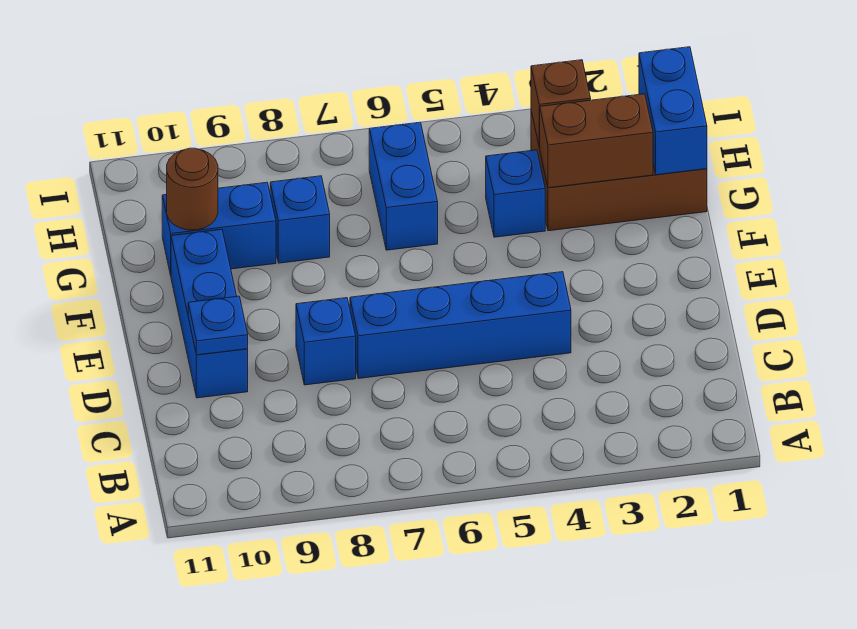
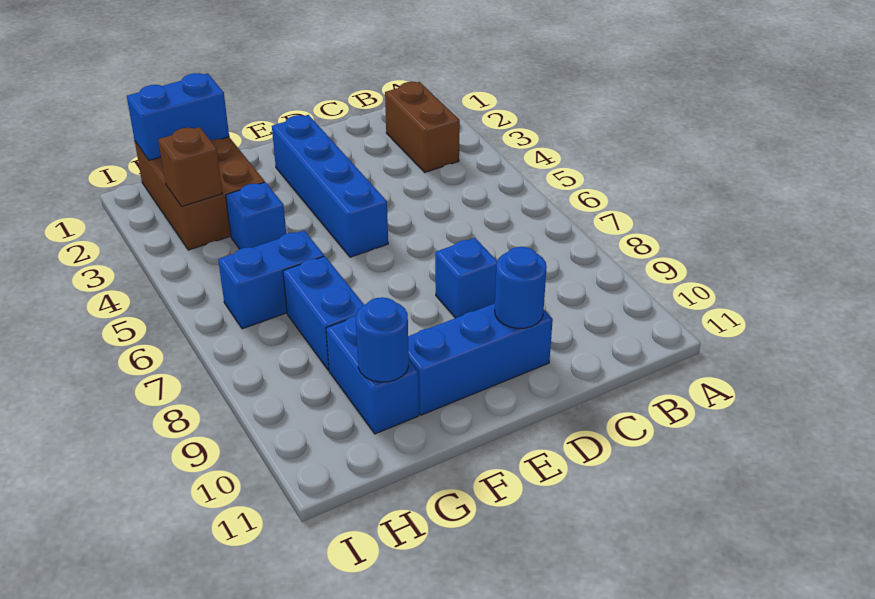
blue 1x4 brick [350,272,571,379] -> blue 1x4 brick moved to [272,115,388,257]
blue 1x1 plate [188,296,248,355] -> blue 1x1 round brick [495,247,547,328]
brown 1x2 brick [540,94,653,188] -> brown 1x2 brick moved to [385,82,460,172]
blue 1x1 brick [270,176,330,263] -> blue 1x2 brick [283,256,364,370]
brown 1x1 round brick [167,148,218,230] -> blue 1x1 round brick [356,297,409,382]

